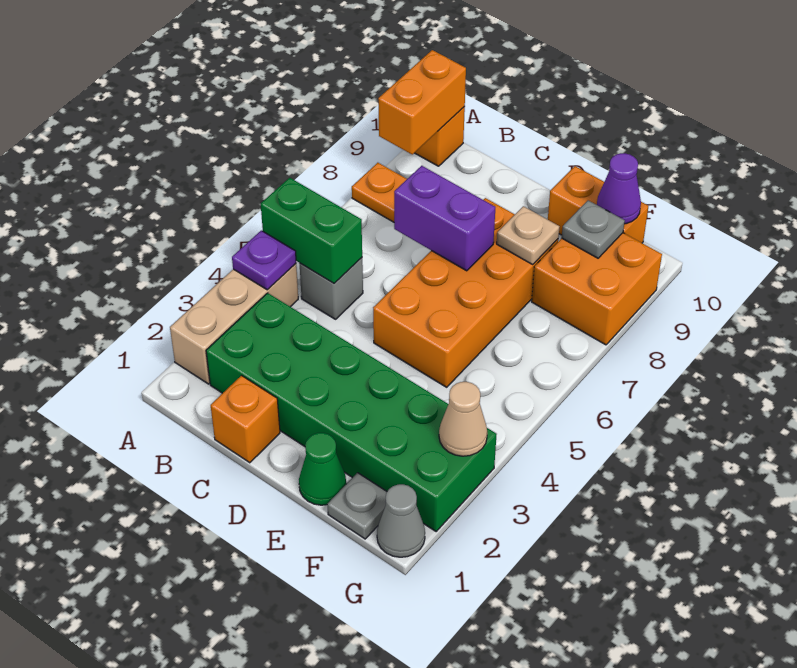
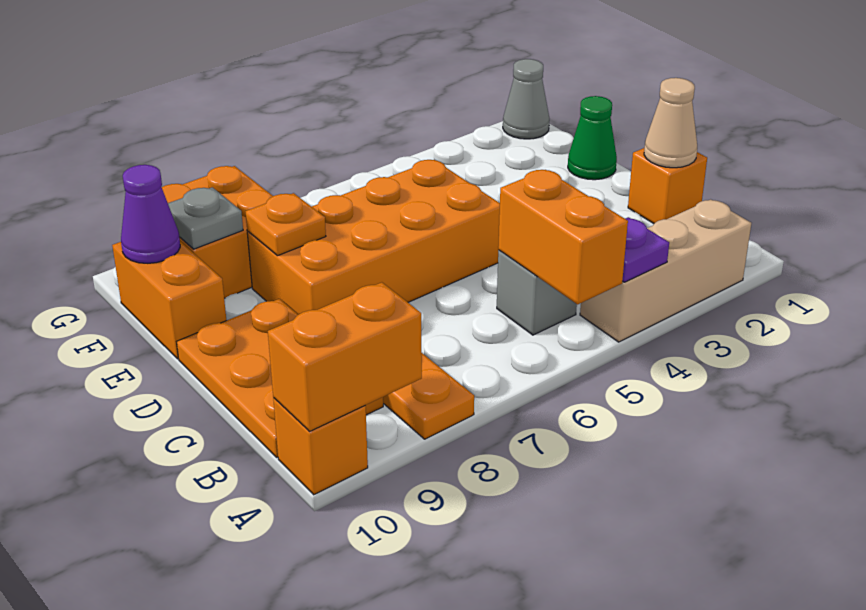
green 1x2 brick [261,178,362,283] -> orange 1x2 brick [498,170,628,304]
green 2x6 brick [206,293,497,531] -> none
none -> orange 2x3 plate [177,299,383,457]
purple 1x2 brick [394,166,495,271] -> none
tan 1x1 plate [497,206,559,264] -> orange 1x1 plate [246,193,326,256]
grey 1x1 plate [327,473,387,539] -> none
tan 1x1 cone [439,381,487,456] -> tan 1x1 cone moved to [644,78,697,168]

